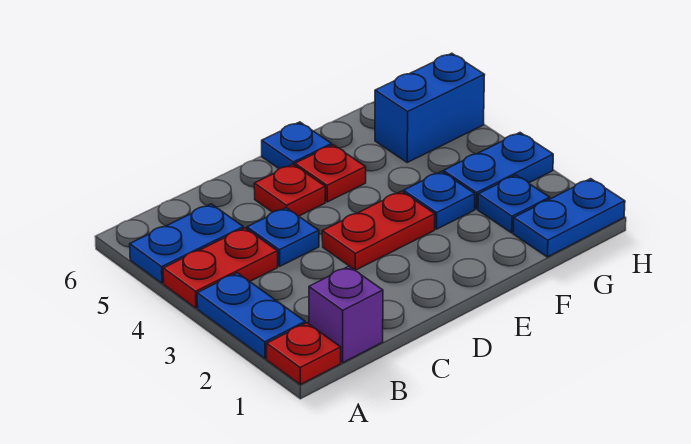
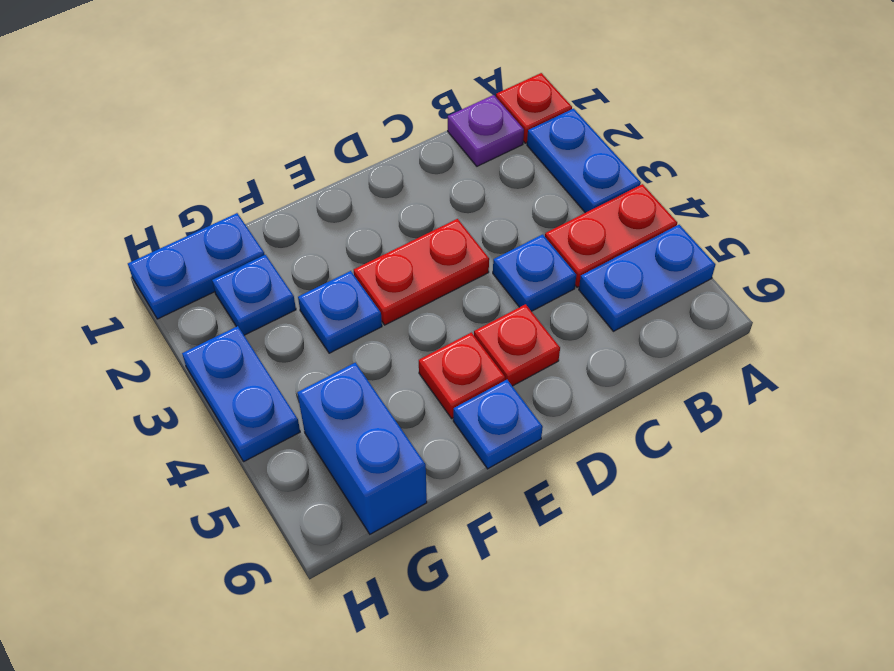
purple 1x1 brick [309,266,383,363] -> purple 1x1 plate [448,95,524,166]
blue 1x2 plate [443,133,553,209] -> blue 1x2 plate turned to [182,326,300,462]
blue 1x2 brick [375,53,484,162] -> blue 1x2 brick turned to [297,363,427,534]

